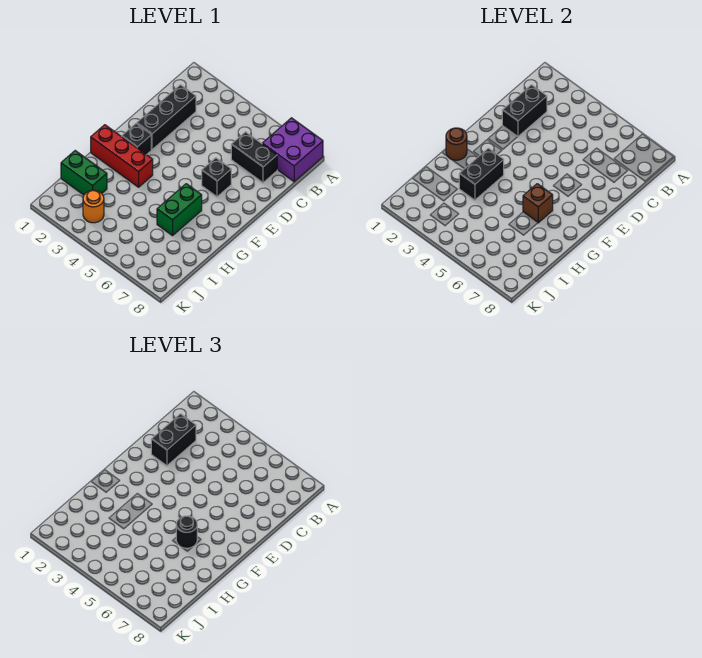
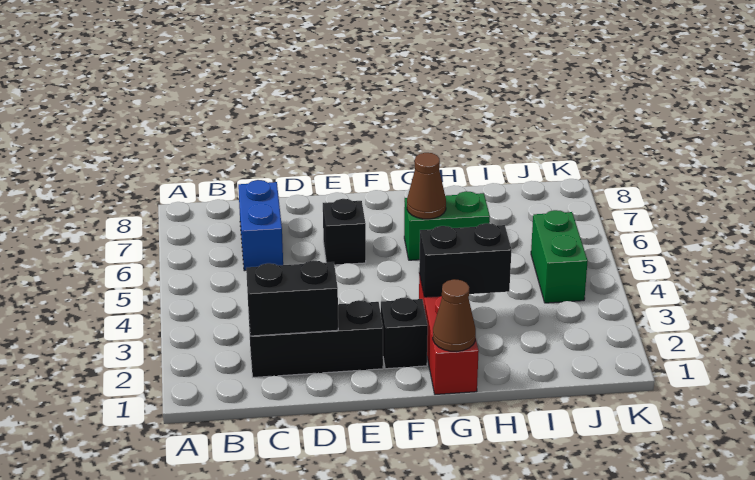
purple 2x2 brick [262,118,323,182] -> none
black 1x2 brick [151,414,196,466] -> none
black 1x2 brick [231,132,277,183] -> blue 1x2 brick [238,180,283,271]
brown 1x1 round brick [446,128,467,160] -> brown 1x1 cone [433,279,476,352]
brown 1x1 brick [523,184,553,223] -> brown 1x1 cone [407,153,446,219]
black 1x1 round brick [176,516,197,548] -> none
green 1x2 brick [61,151,107,195] -> green 1x2 brick moved to [531,210,588,303]
orange 1x1 round brick [83,190,104,223] -> none

